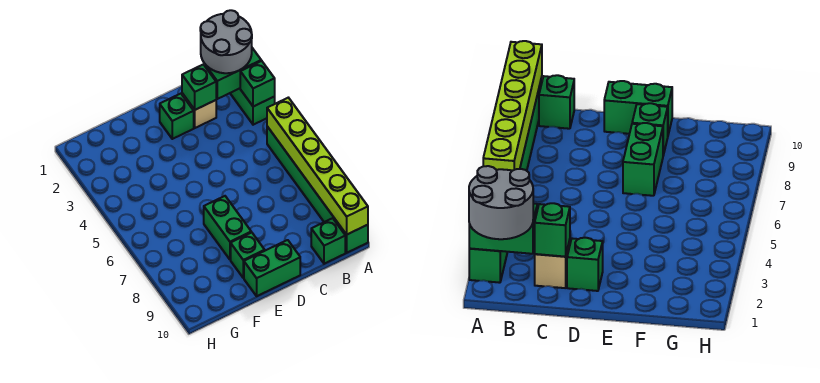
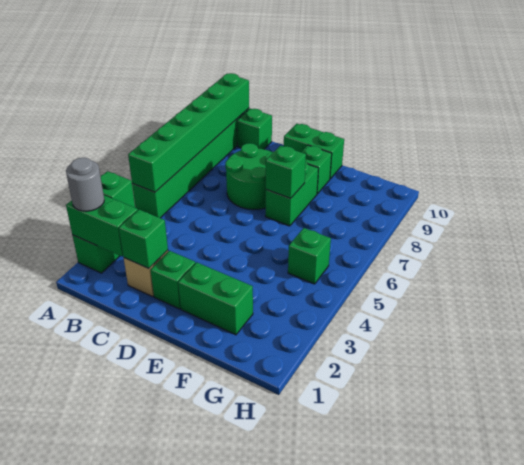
grey 2x2 round brick [200,10,252,73] -> grey 1x1 round brick [66,158,104,211]
lime 1x6 brick [267,98,368,235] -> green 1x6 brick [128,73,249,192]
none -> green 2x2 round brick [225,143,273,210]
none -> green 1x2 brick [178,262,253,335]
none -> green 1x1 brick [266,146,306,198]
none -> green 1x1 brick [288,228,331,284]

